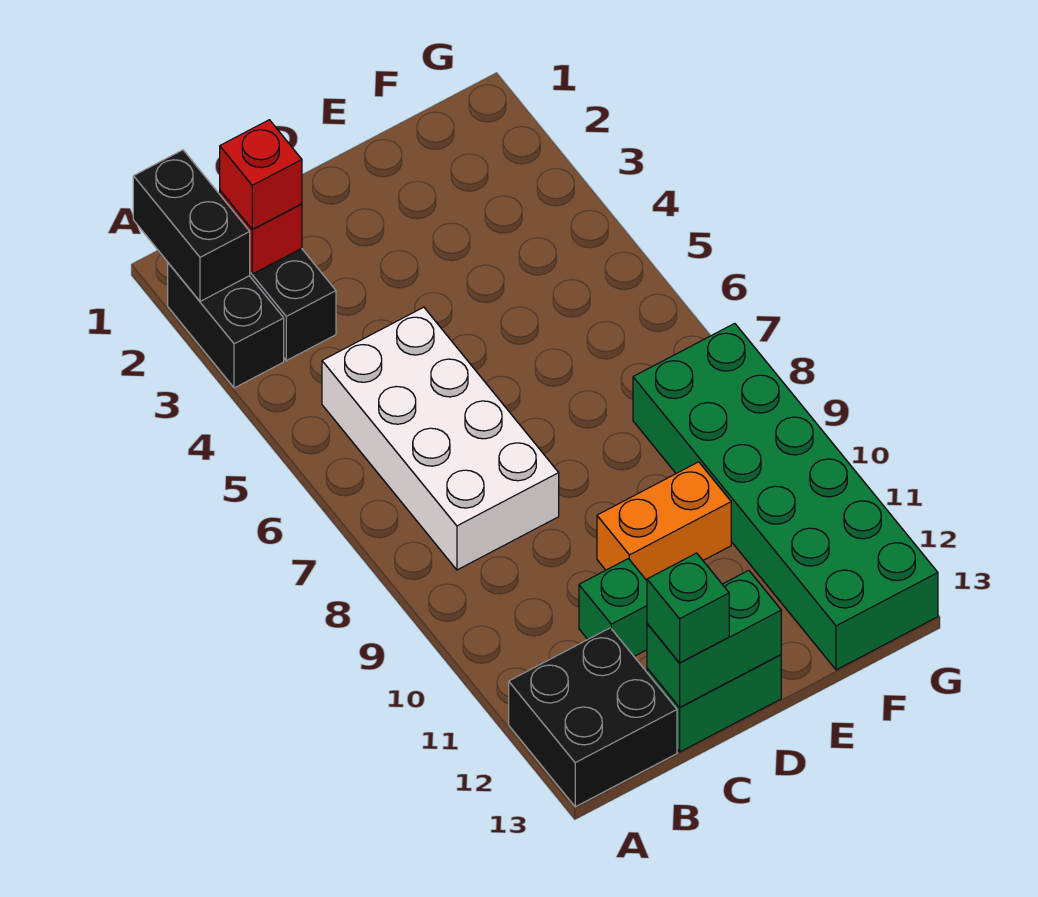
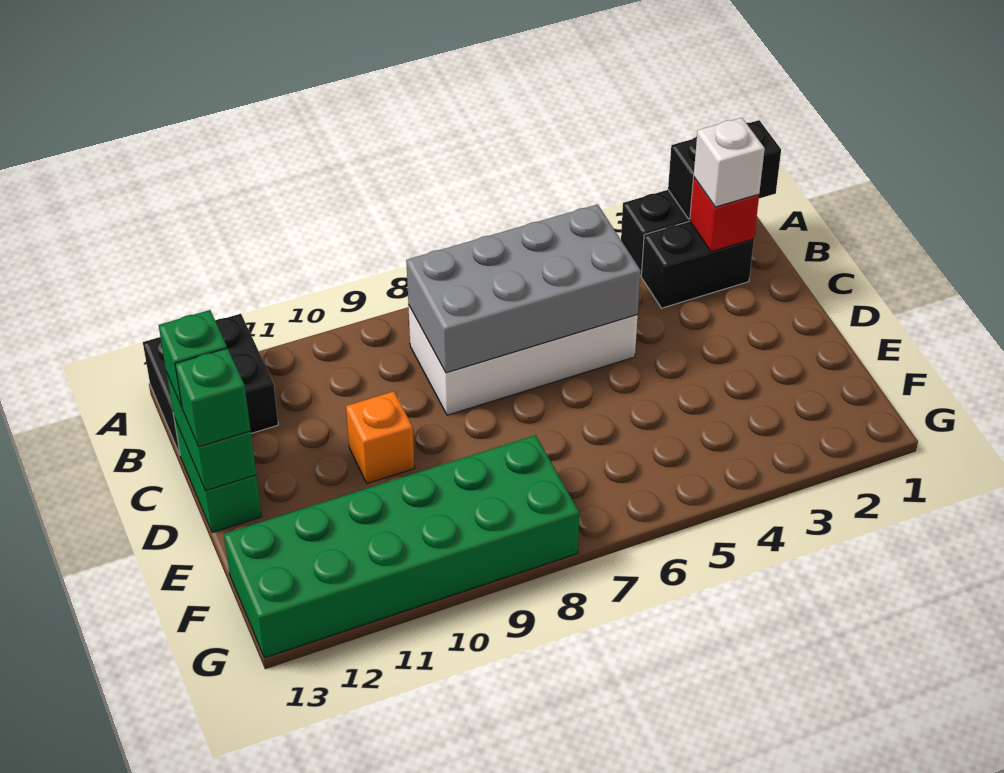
red 1x1 brick [220,120,302,230] -> white 1x1 brick [694,118,765,207]
none -> grey 2x4 brick [406,204,641,373]
green 1x1 brick [579,559,647,656] -> green 1x1 brick moved to [175,348,251,447]
orange 1x2 brick [597,462,731,580] -> orange 1x1 brick [346,391,415,484]

